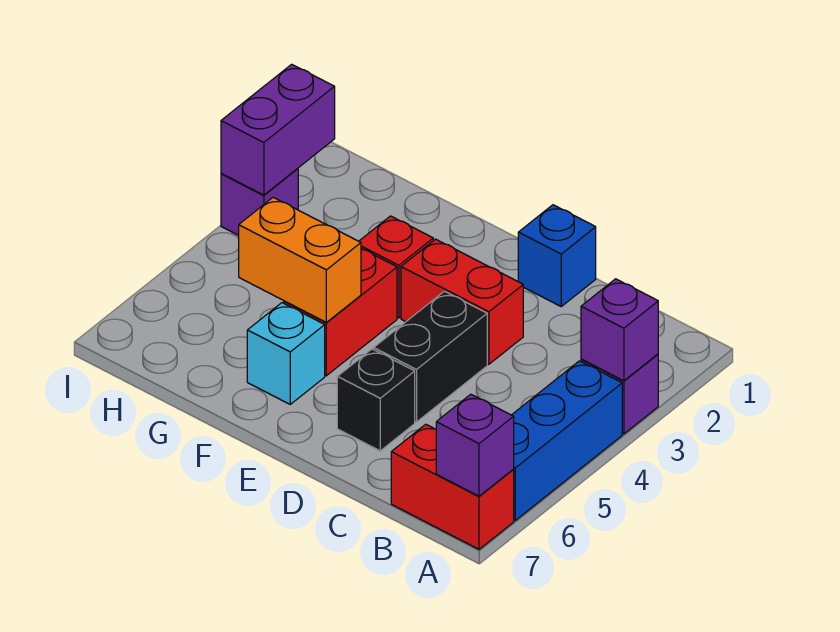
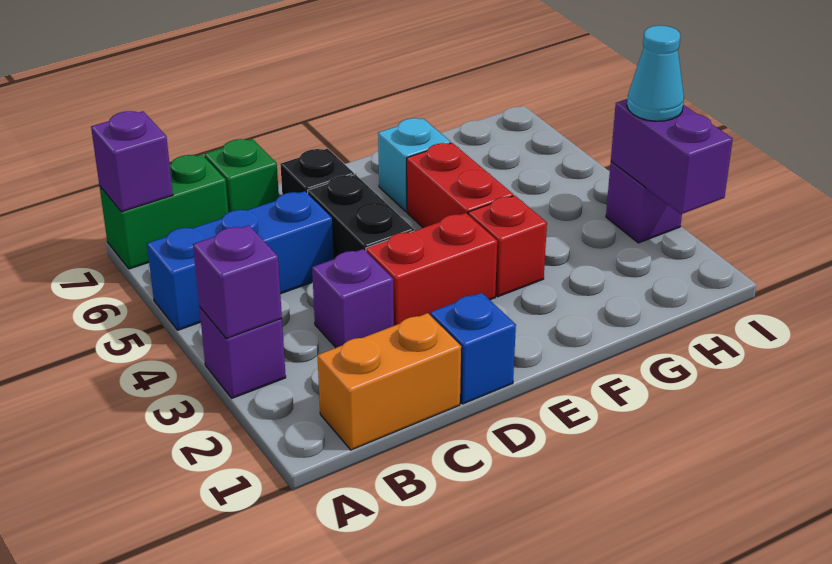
blue 1x3 brick [512,361,622,520] -> blue 1x3 brick turned to [147,191,334,330]
red 1x2 brick [391,424,514,549] -> green 1x2 brick [100,154,228,269]
none -> purple 1x1 brick [312,249,394,348]
none -> green 1x1 brick [204,139,279,212]
orange 1x2 brick [239,197,361,322] -> orange 1x2 brick moved to [317,313,461,450]
none -> cyan 1x1 cone [627,25,684,121]

